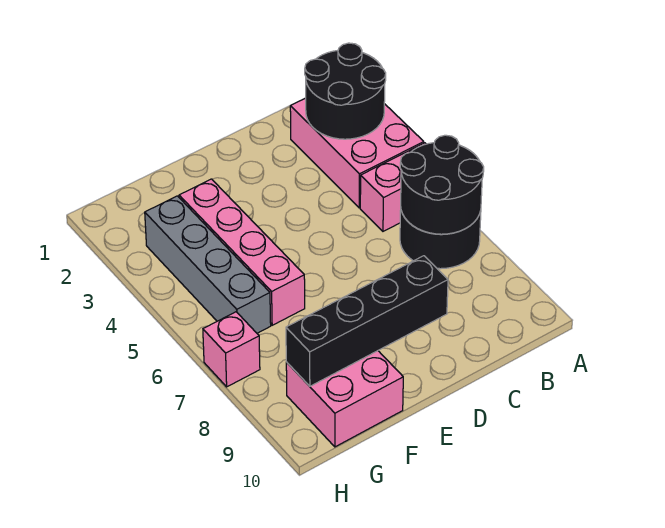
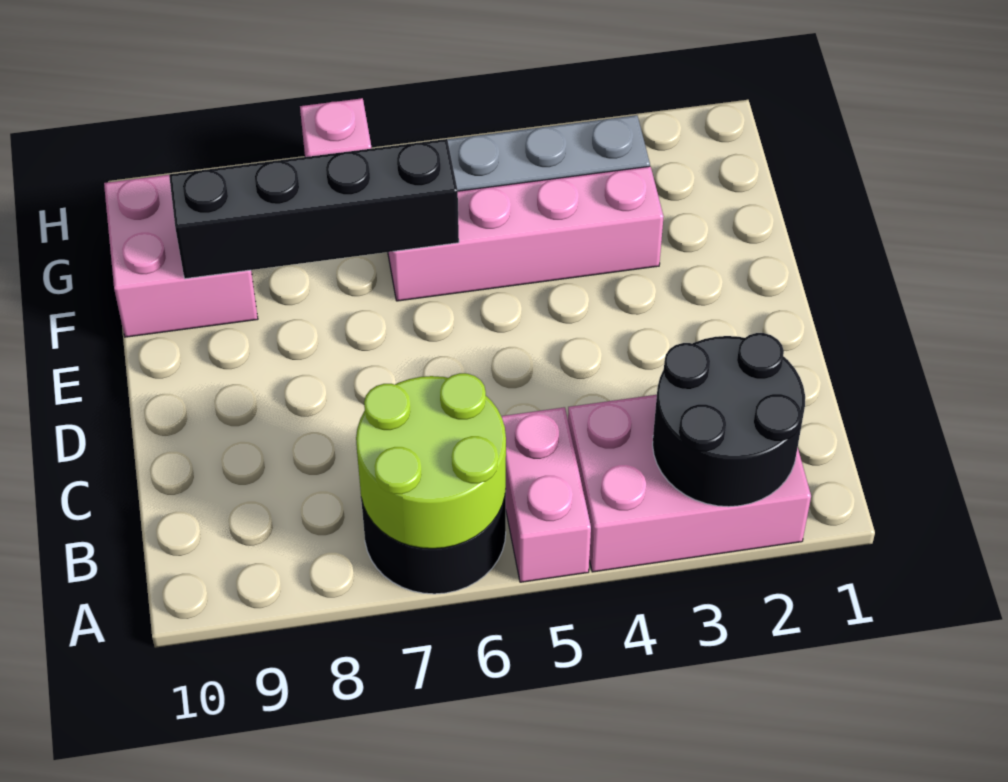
black 2x2 round brick [400,135,484,234] -> lime 2x2 round brick [356,373,506,549]
black 1x4 brick [286,256,448,386] -> black 1x4 brick turned to [169,139,459,279]

